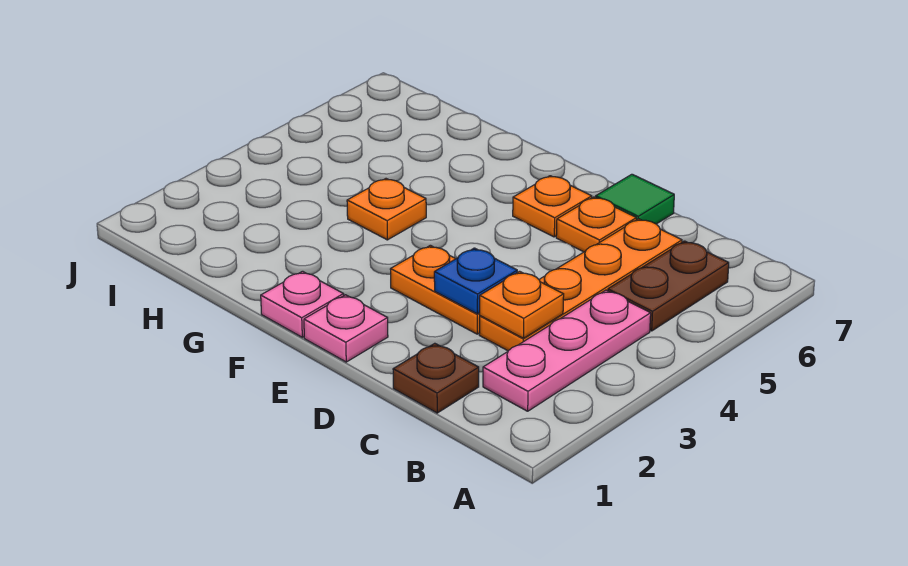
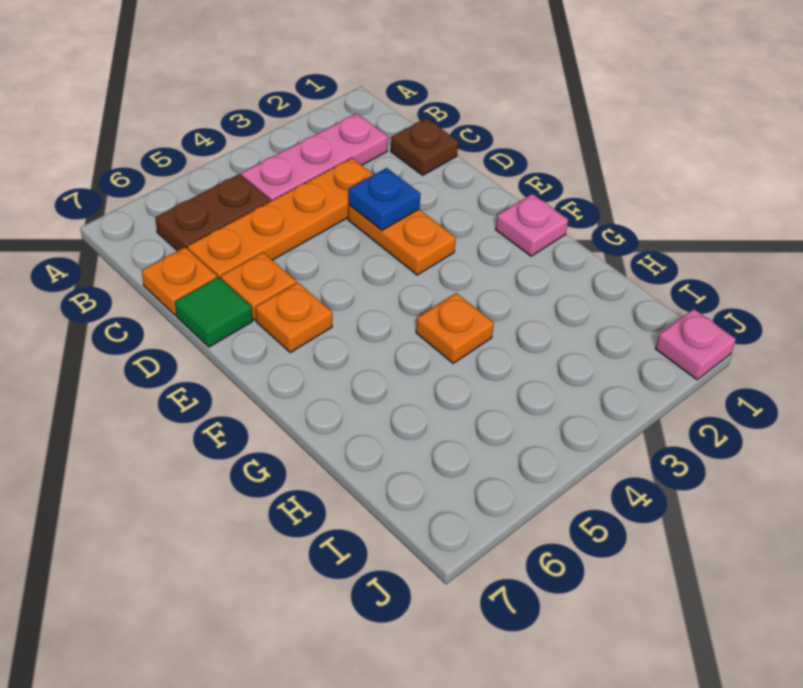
orange 1x1 plate [480,271,564,338] -> orange 1x1 plate moved to [142,247,217,315]
pink 1x1 plate [304,295,388,362] -> pink 1x1 plate moved to [655,309,736,380]

